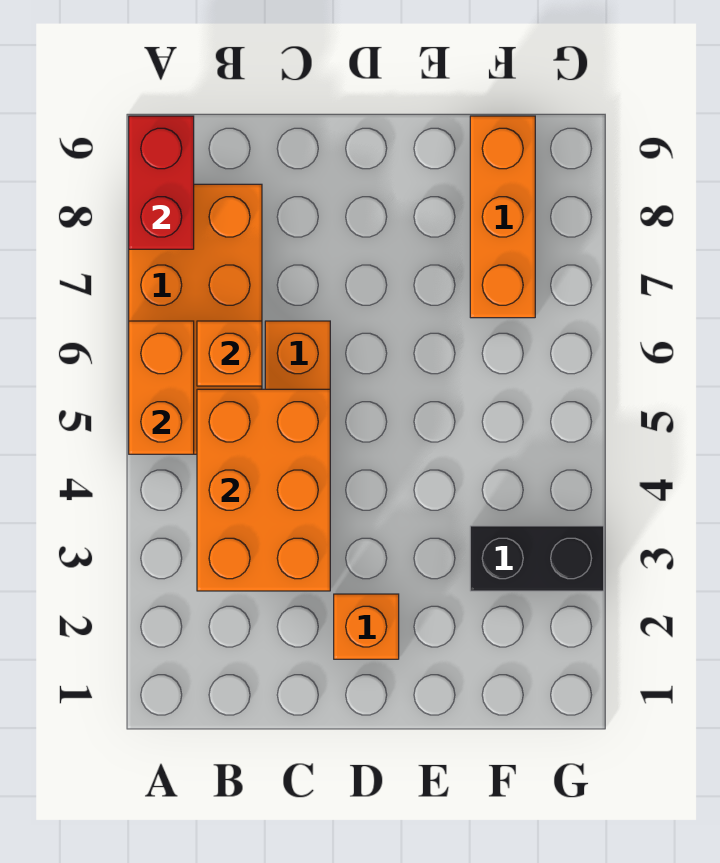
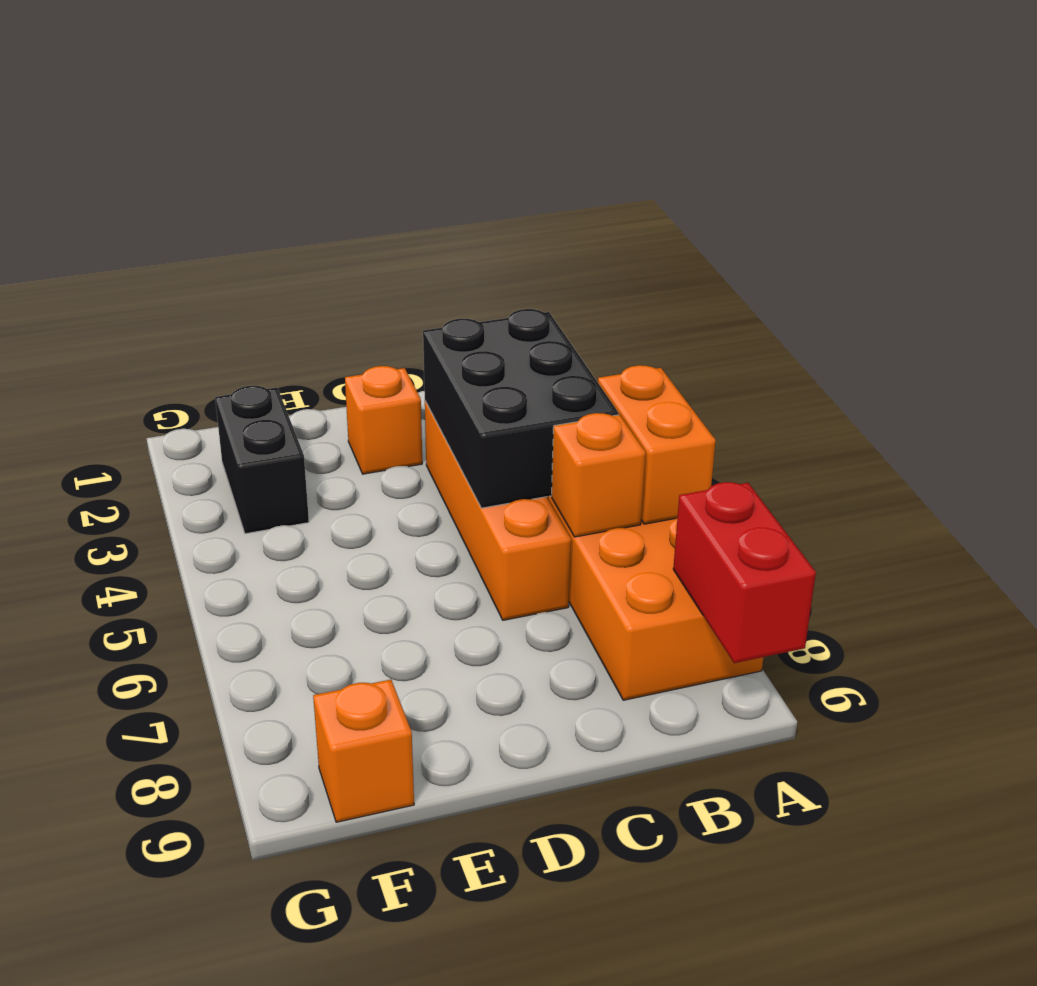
orange 2x3 brick [197,389,330,591] -> black 2x3 brick [423,309,619,508]
black 1x2 brick [470,526,604,591] -> black 1x2 brick turned to [215,386,309,534]
orange 1x3 brick [470,116,535,318] -> orange 1x1 brick [313,680,414,822]

